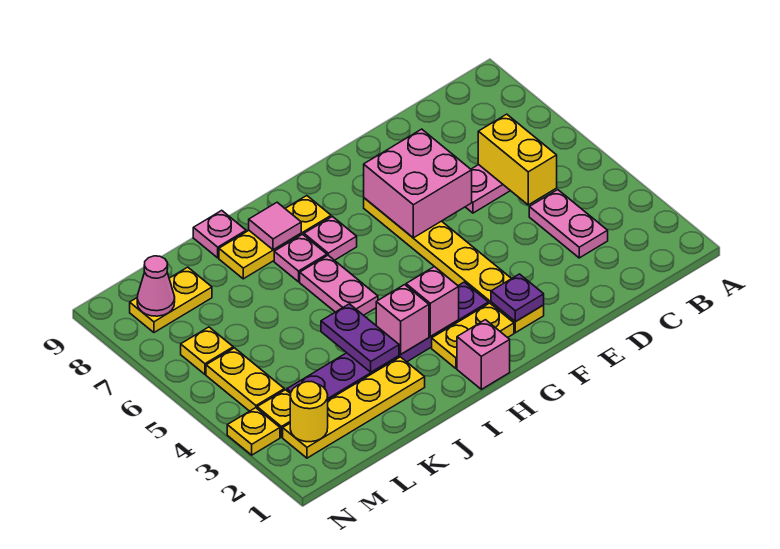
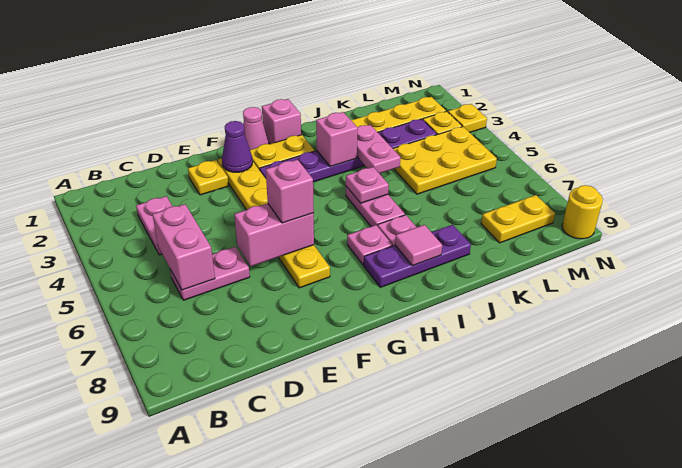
yellow 1x2 brick [478,114,557,205] -> pink 1x2 brick [152,204,215,290]
pink 2x2 brick [364,129,472,238] -> pink 1x2 brick [234,203,314,266]
purple 1x1 plate [491,274,544,322] -> purple 1x1 cone [222,121,253,172]
pink 1x1 brick [406,267,459,336] -> pink 1x1 brick moved to [266,160,314,223]
yellow 1x3 plate [219,196,331,279] -> purple 1x3 plate [364,225,471,287]
purple 1x2 plate [321,304,399,372] -> pink 1x2 plate [357,125,401,173]
pink 1x1 plate [193,210,246,258] -> pink 1x1 plate moved to [346,167,389,203]
yellow 1x1 round brick [290,382,328,442] -> yellow 1x1 round brick moved to [562,185,603,239]
yellow 1x2 plate [206,348,284,411] -> yellow 2x3 plate [393,127,497,194]
yellow 1x1 plate [181,327,233,374] -> yellow 1x1 plate moved to [188,160,229,195]
pink 1x1 cone [137,256,175,316] -> pink 1x1 cone moved to [243,107,269,150]

